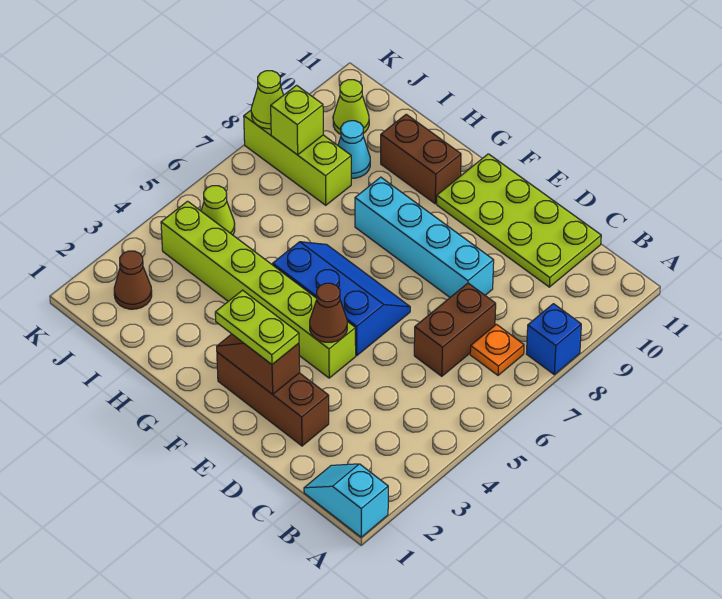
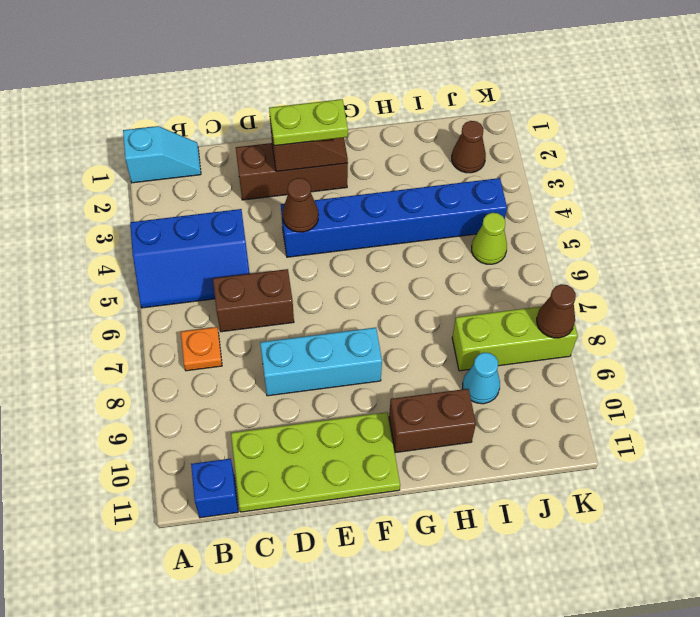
blue 1x1 brick [526,304,581,374] -> blue 1x1 brick moved to [191,459,238,518]
brown 1x2 brick [414,283,496,376] -> brown 1x2 brick turned to [213,269,294,332]
cyan 1x4 brick [355,177,494,297] -> cyan 1x3 brick [260,328,382,396]
lime 1x6 brick [161,201,356,378] -> blue 1x6 brick [281,178,507,257]
blue 2x3 slope [273,242,410,356] -> blue 2x3 slope moved to [130,209,250,308]
lime 1x1 brick [271,85,323,155] -> none
lime 1x1 cone [333,80,369,134] -> none
lime 1x1 cone [251,71,283,129] -> brown 1x1 cone [537,284,576,338]

